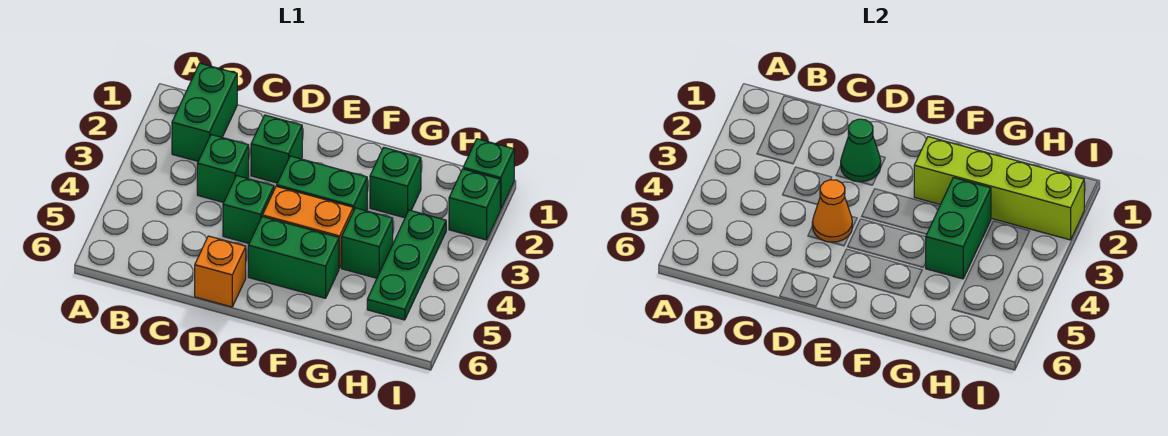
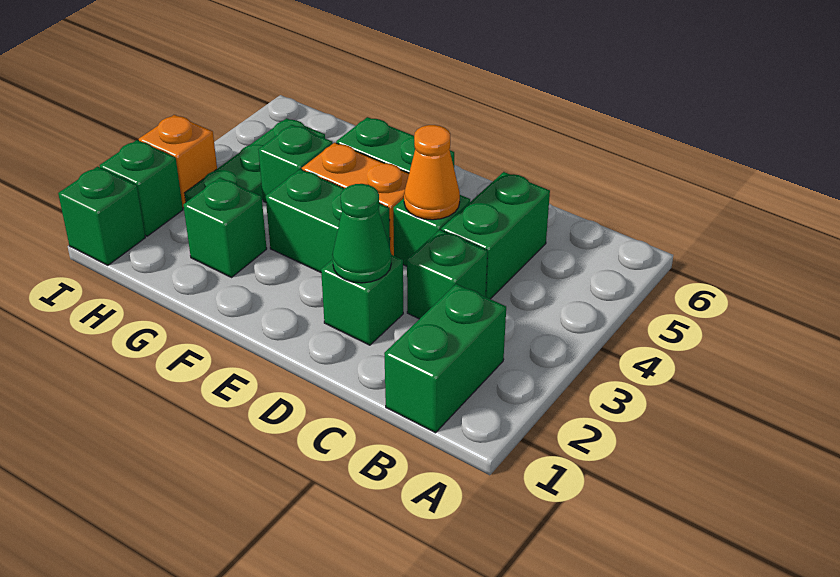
orange 1x1 brick [195,236,246,307] -> orange 1x1 brick moved to [139,115,217,208]
lime 1x4 brick [914,137,1085,240] -> none
green 1x2 brick [926,178,991,279] -> green 1x2 brick moved to [441,172,550,299]

